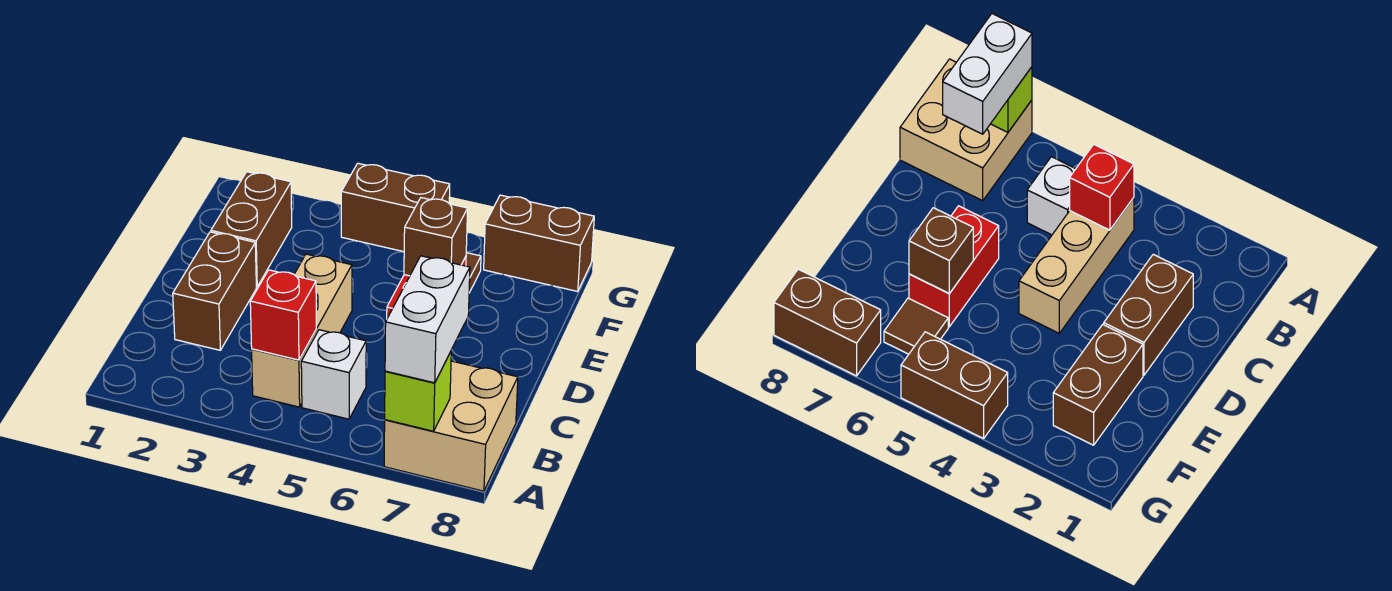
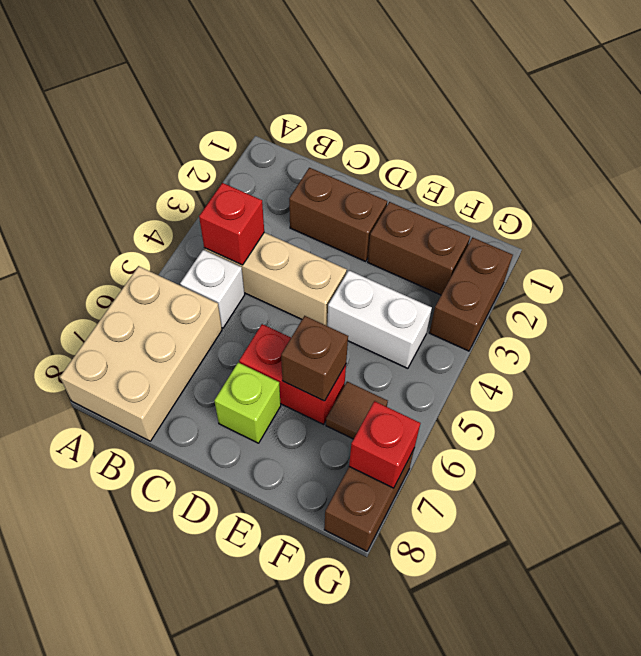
tan 2x2 brick [384,361,518,491] -> tan 2x3 brick [60,266,222,441]
lime 1x1 brick [385,352,451,431] -> lime 1x1 brick moved to [214,363,281,443]
white 1x2 brick [385,256,470,383] -> white 1x2 brick moved to [327,271,432,368]
brown 1x2 brick [341,163,450,252] -> brown 1x2 brick moved to [429,237,513,351]
none -> red 1x1 brick [349,401,420,488]

